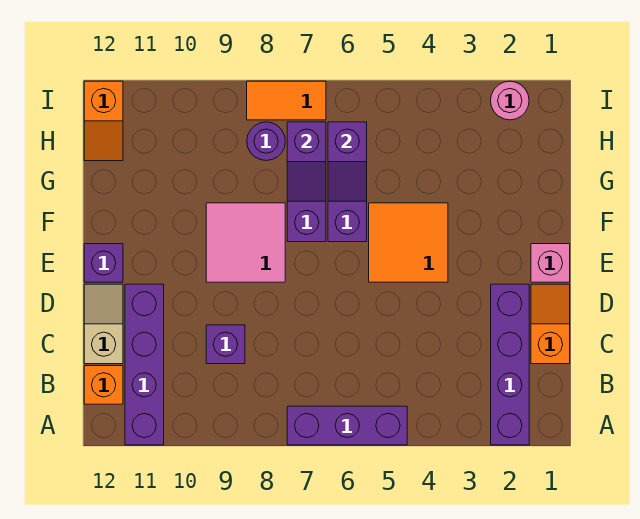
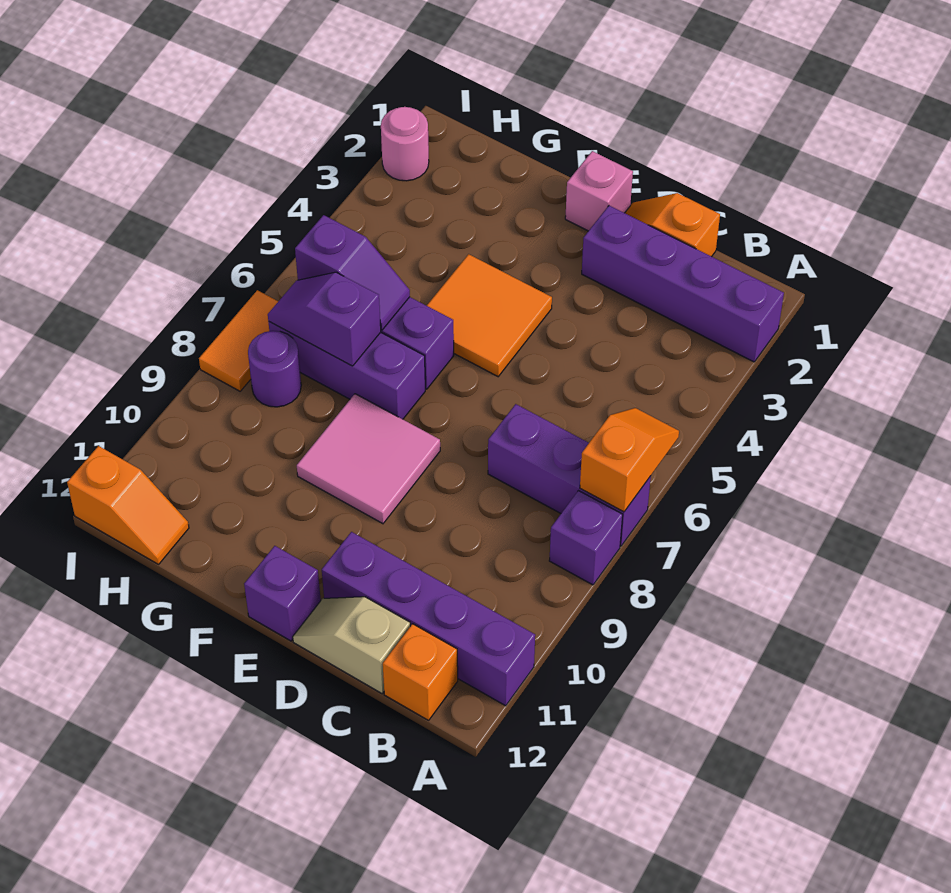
purple 1x3 brick [287,406,407,445] -> purple 1x3 brick turned to [488,404,651,546]
none -> orange 1x2 slope [580,408,679,512]
purple 1x1 brick [206,325,245,364] -> purple 1x1 brick moved to [549,491,623,585]
purple 1x2 slope [287,122,326,201] -> purple 1x2 slope turned to [268,272,381,366]

